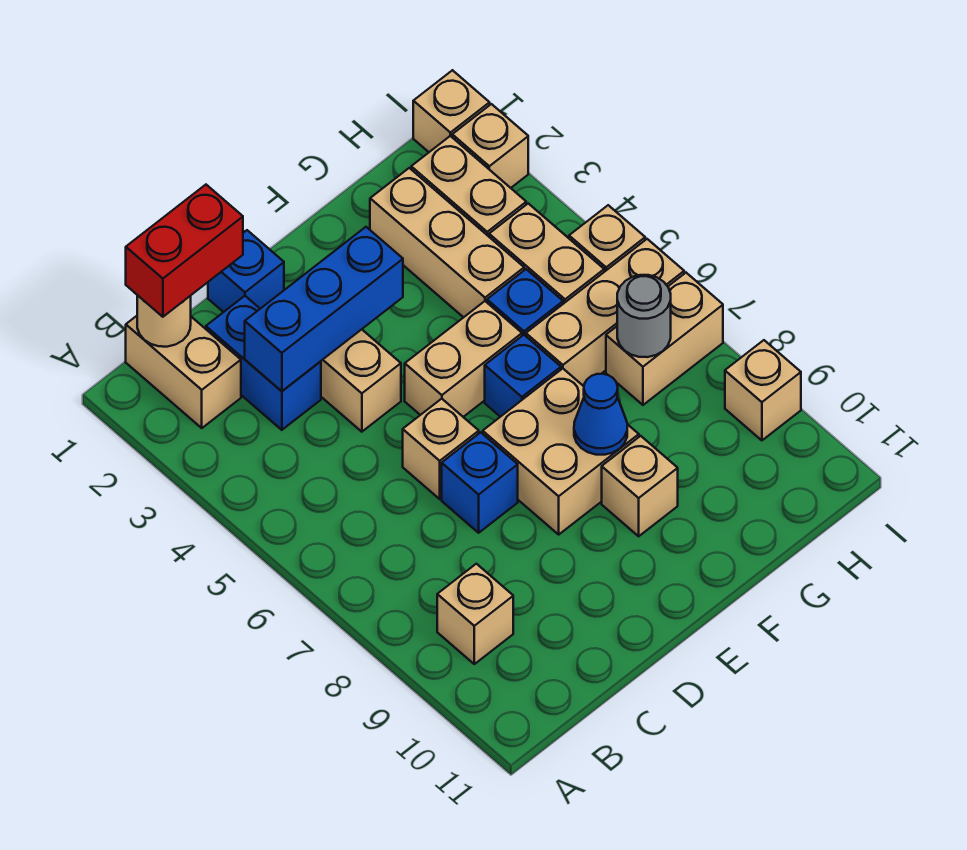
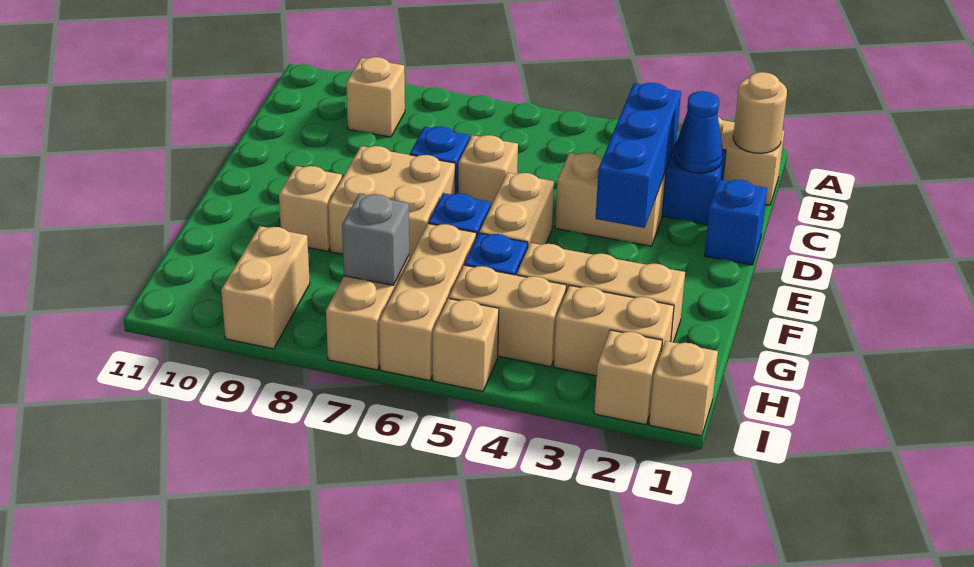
red 1x2 brick [126,185,243,317] -> none
blue 1x1 cone [574,374,627,455] -> blue 1x1 cone moved to [674,91,723,173]
grey 1x1 round brick [617,275,671,357] -> grey 1x1 brick [342,194,409,285]
tan 1x1 brick [725,340,801,440] -> tan 1x2 brick [221,226,310,349]

